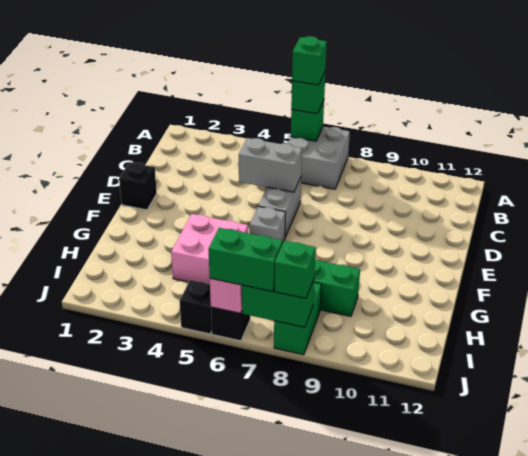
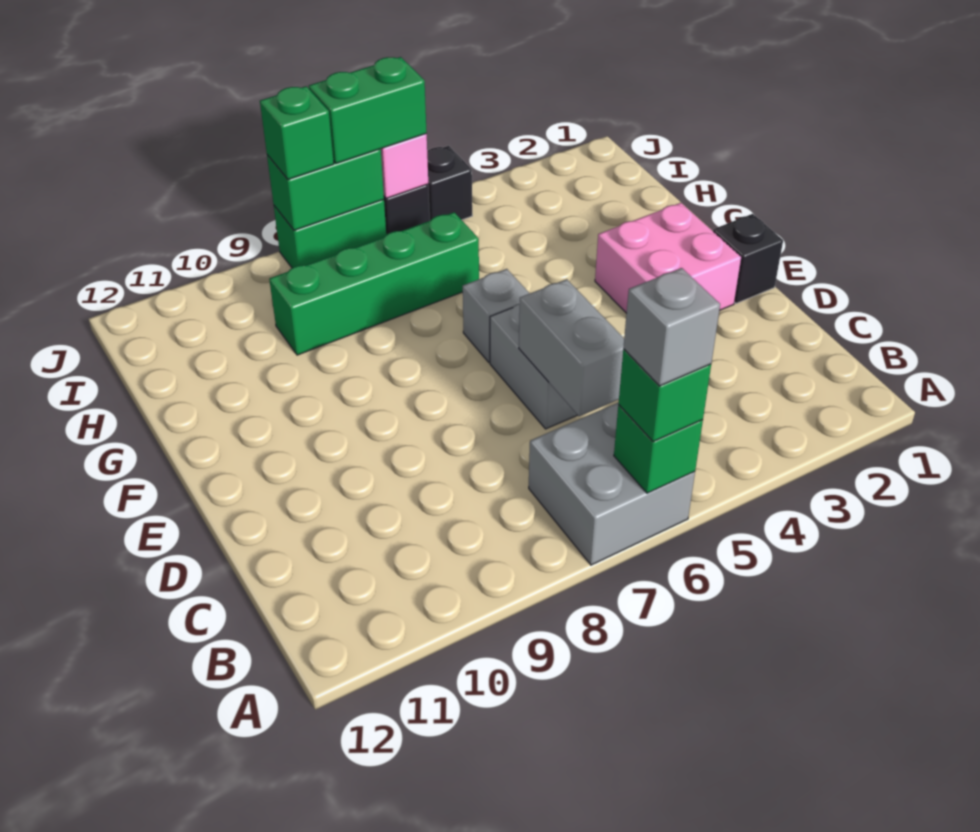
green 1x1 brick [292,36,327,85] -> grey 1x1 brick [623,268,720,386]
grey 1x2 brick [239,138,302,192] -> grey 1x2 brick turned to [519,279,624,416]
pink 2x2 brick [171,214,248,284] -> pink 2x2 brick moved to [595,203,741,313]
green 1x2 brick [274,282,321,355] -> green 1x2 brick turned to [274,199,386,268]

